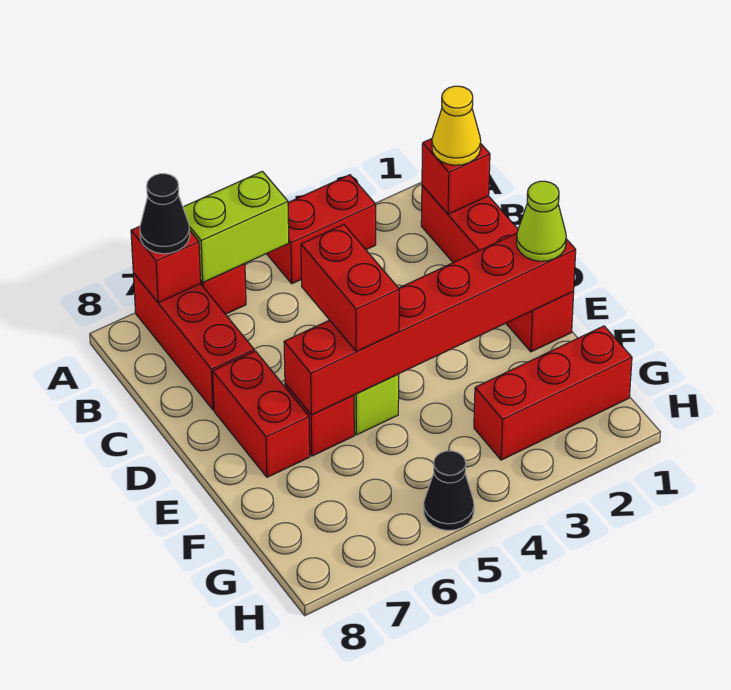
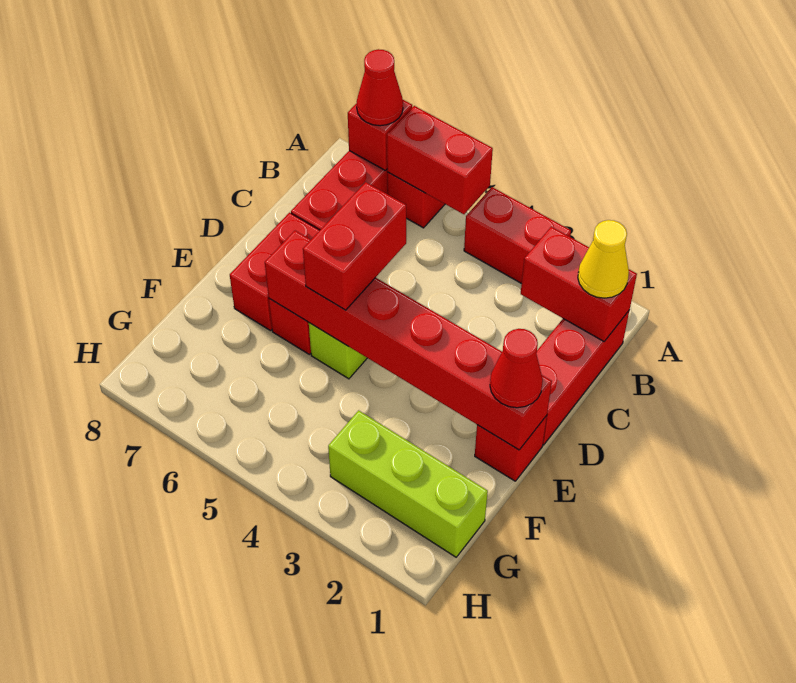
lime 1x2 brick [183,171,289,282] -> red 1x2 brick [387,106,493,214]
black 1x1 cone [140,174,190,254] -> red 1x1 cone [357,49,403,126]
red 1x1 brick [422,139,490,214] -> red 1x2 brick [521,227,637,341]
lime 1x1 cone [516,181,566,261] -> red 1x1 cone [490,329,543,408]
red 1x3 brick [474,326,632,460] -> lime 1x3 brick [328,410,488,557]
black 1x1 cone [424,451,474,530] -> none

